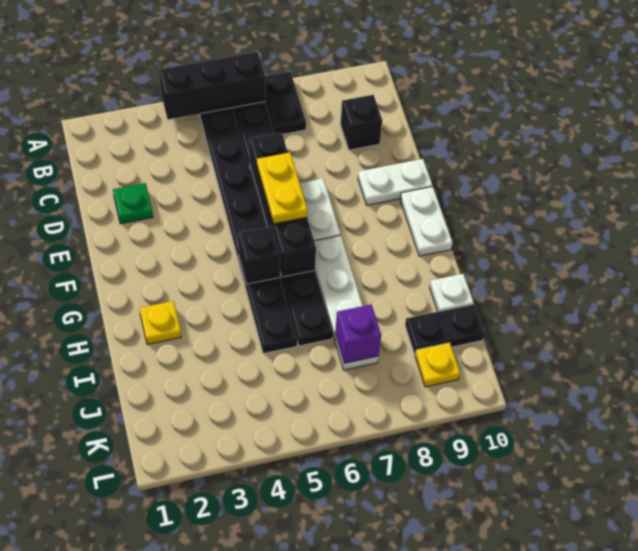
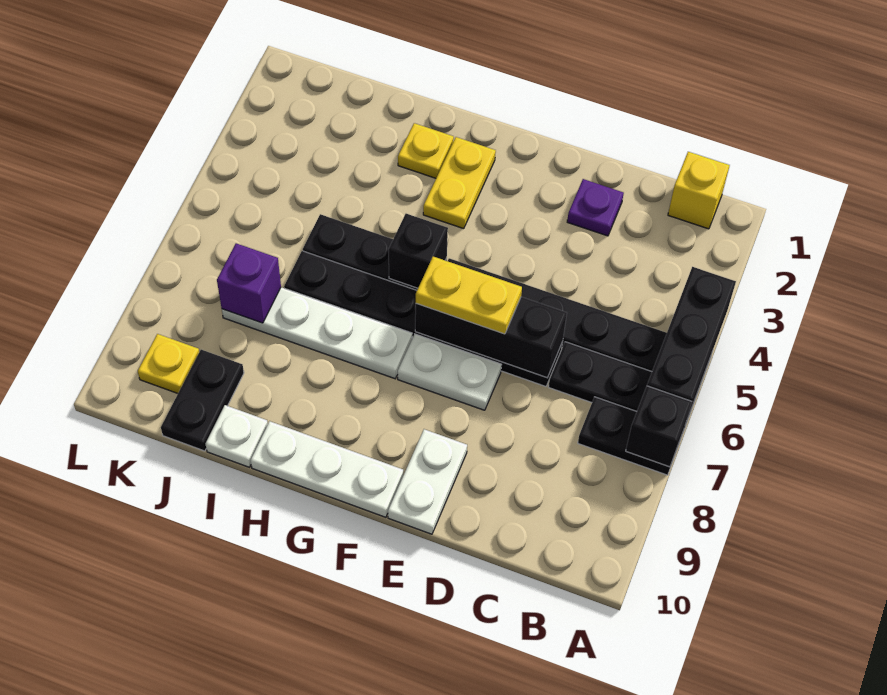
none -> yellow 1x1 brick [668,152,730,229]
black 1x1 brick [340,95,382,150] -> black 1x1 brick moved to [626,386,692,467]
green 1x1 plate [113,183,153,224] -> purple 1x1 plate [567,179,624,236]
black 1x4 brick [249,133,316,277] -> black 1x3 brick [415,297,567,378]
white 1x2 plate [400,187,453,256] -> white 1x3 plate [251,421,403,517]
none -> yellow 1x2 plate [423,137,496,229]

